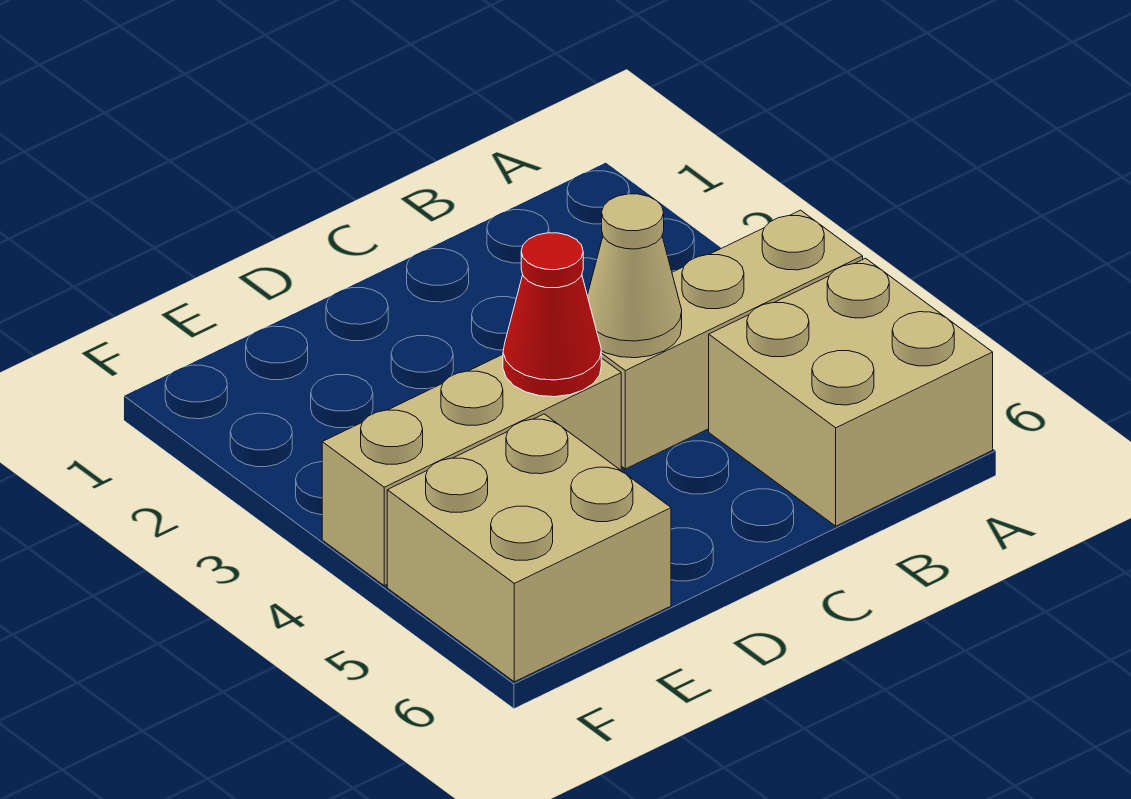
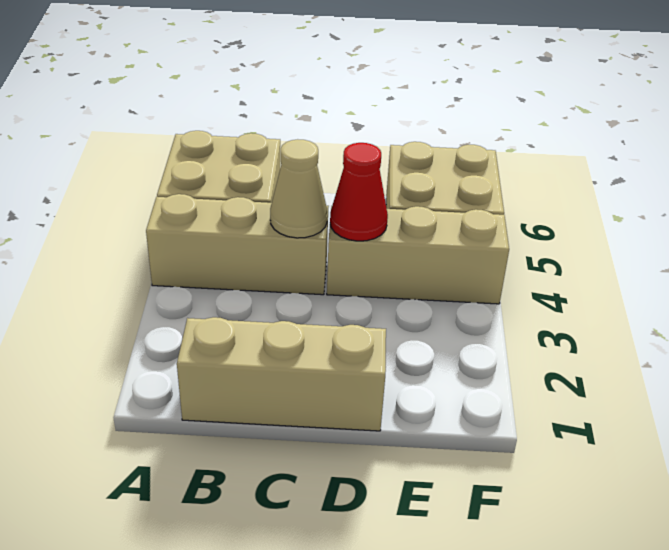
none -> tan 1x3 brick [177,317,386,431]

